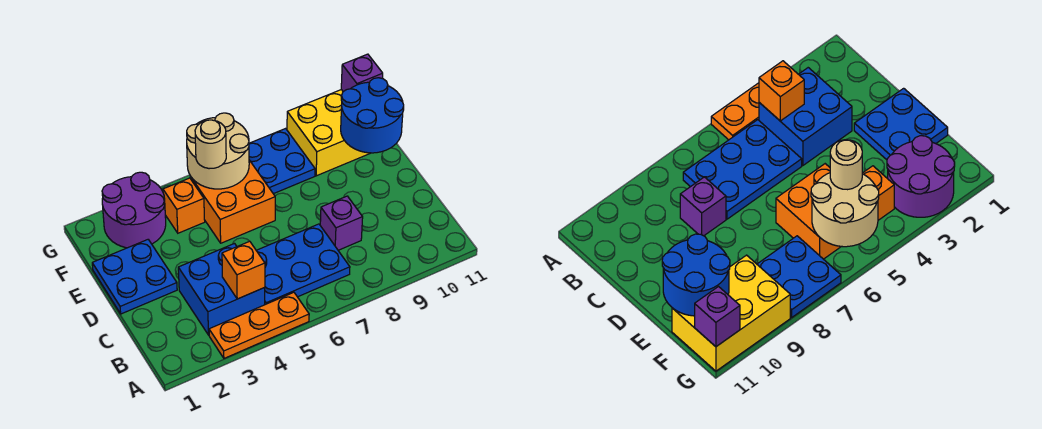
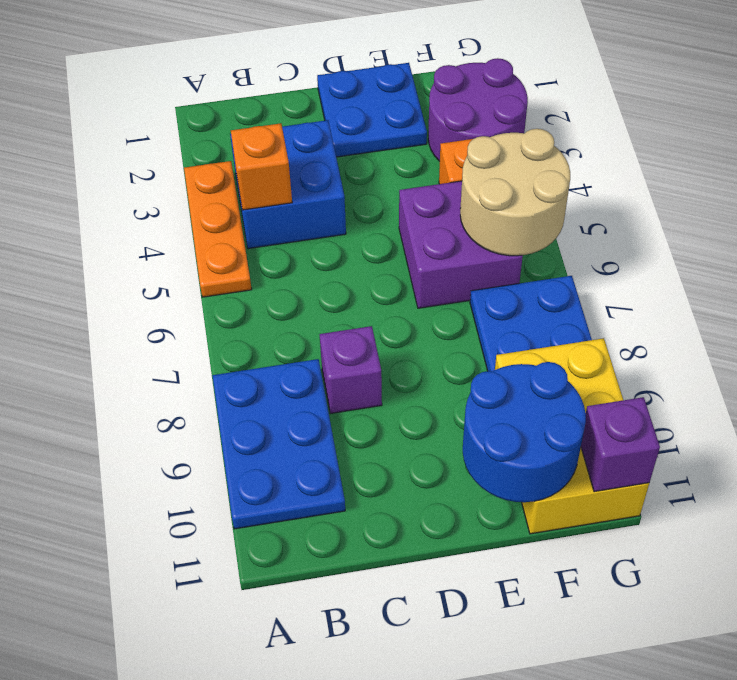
blue 2x3 plate [256,224,350,305] -> blue 2x3 plate moved to [212,359,345,529]
orange 2x2 brick [191,160,275,243] -> purple 2x2 brick [399,181,523,308]
tan 1x1 round brick [195,120,226,169] -> none

